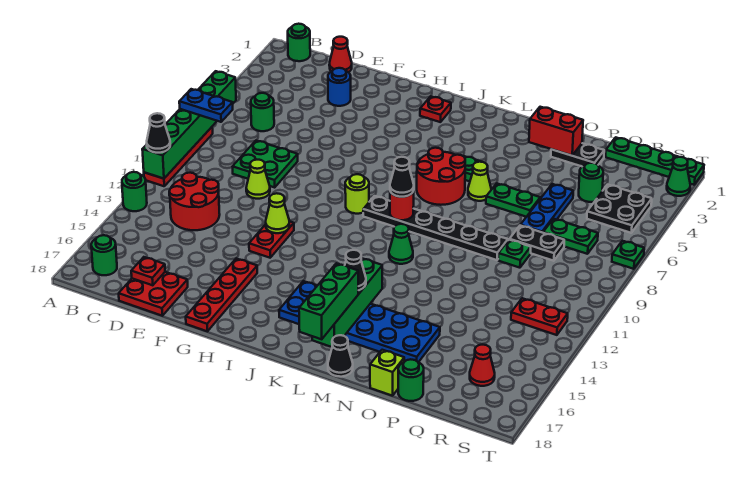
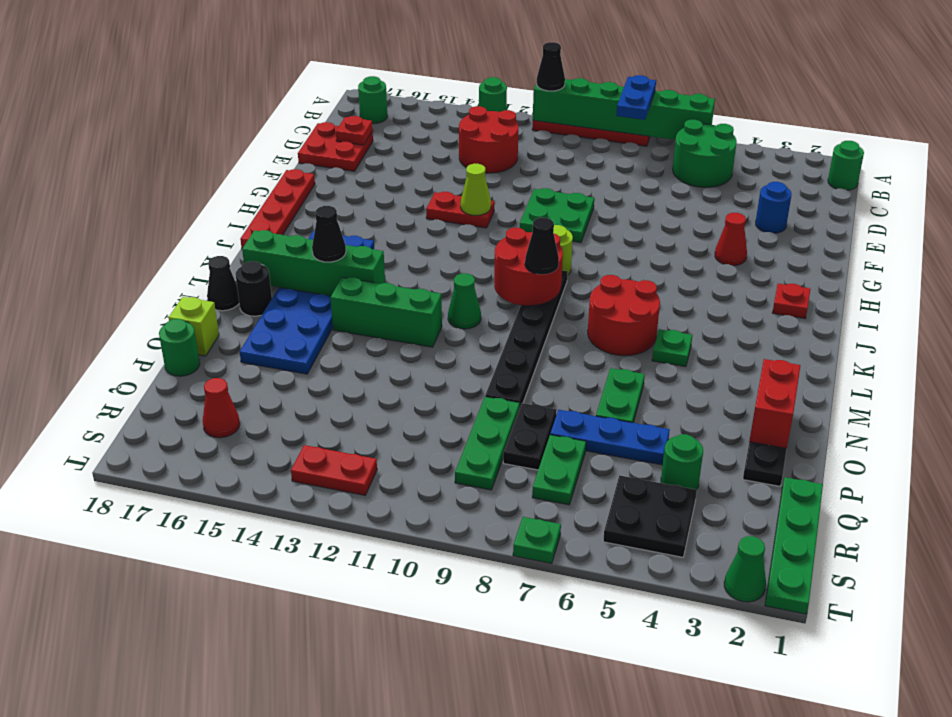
green 1x1 round brick [251,93,274,131] -> green 2x2 round brick [673,120,737,187]
red 1x1 cone [329,37,352,72] -> red 1x1 cone moved to [715,213,747,266]
green 2x2 plate [233,141,298,187] -> green 2x2 plate moved to [520,188,594,243]
lime 1x1 cone [246,160,270,199] -> none
red 1x4 plate [186,258,257,331] -> red 1x4 plate turned to [240,169,315,248]
red 1x1 round brick [390,191,414,220] -> red 2x2 round brick [494,228,563,306]
green 1x3 brick [299,263,358,339] -> green 1x3 brick moved to [330,277,442,347]
lime 1x1 cone [468,162,491,201] -> none
none -> black 1x1 round brick [236,261,272,316]
green 1x1 plate [498,240,531,268] -> green 1x3 plate [455,397,520,490]
red 1x2 plate [511,298,568,335] -> red 1x2 plate turned to [291,445,377,495]

